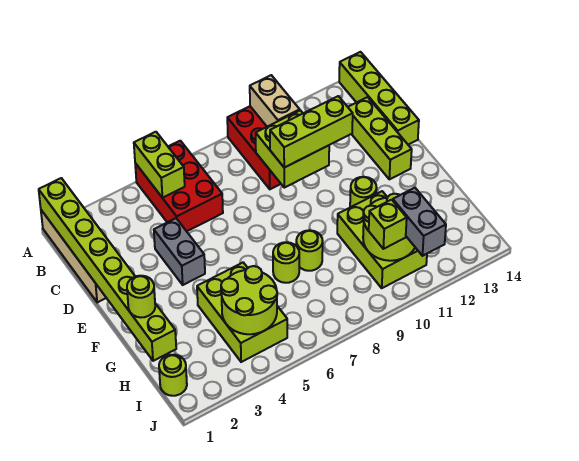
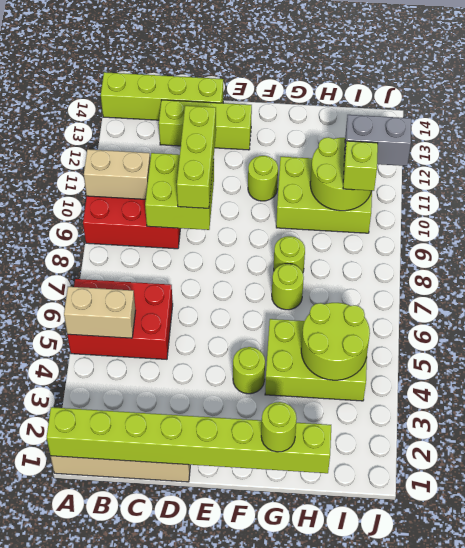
lime 1x2 brick [134,132,185,198] -> tan 1x2 brick [64,287,136,338]
grey 1x2 brick [154,218,205,285] -> none
lime 1x1 round brick [159,355,187,396] -> lime 1x1 round brick moved to [233,347,265,394]

